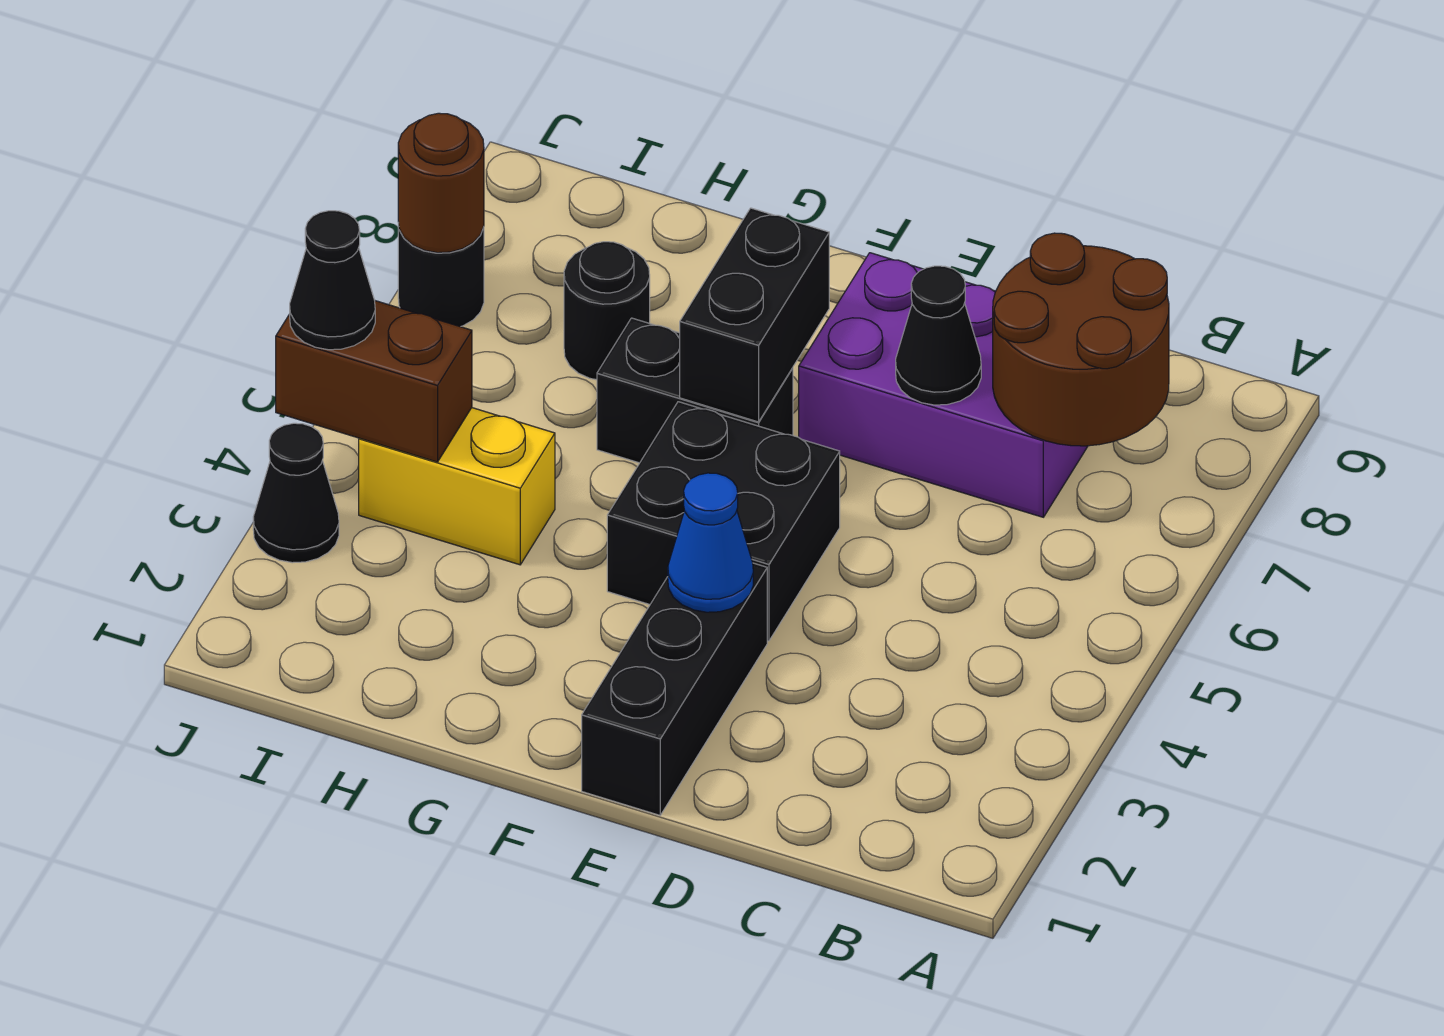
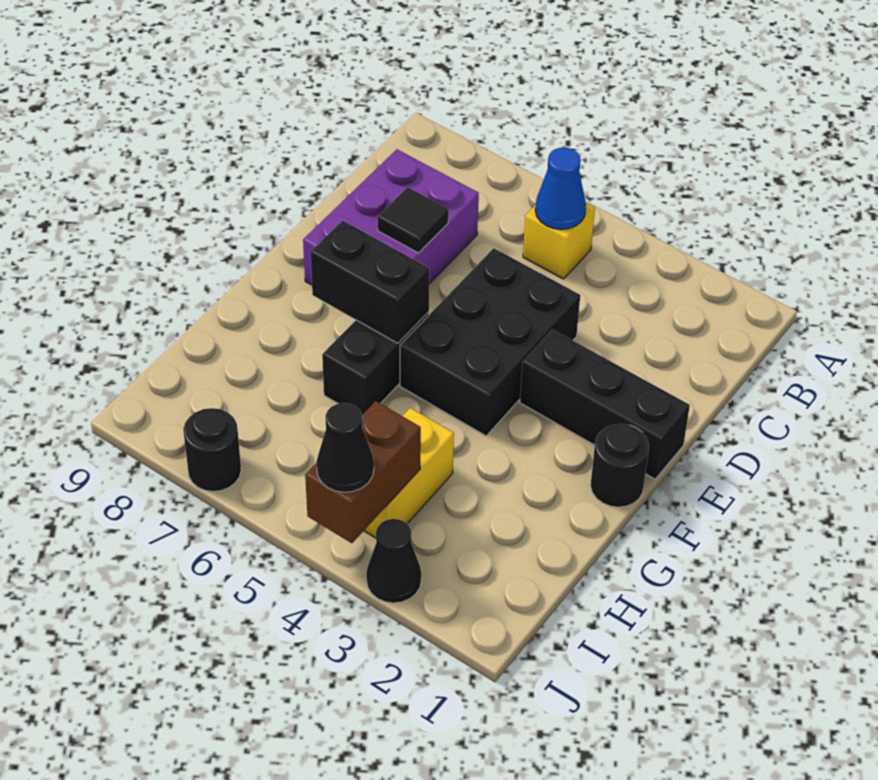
none -> yellow 1x1 brick [523,203,595,279]
brown 2x2 round brick [993,233,1169,446] -> none
black 1x1 cone [896,266,981,405] -> black 1x1 tile [378,187,449,253]
blue 1x1 cone [668,473,753,612] -> blue 1x1 cone moved to [535,147,586,229]
black 2x2 brick [607,402,840,641] -> black 2x3 brick [400,248,580,436]
black 1x1 round brick [564,242,650,380] -> black 1x1 round brick moved to [590,424,649,507]
brown 1x1 round brick [398,113,484,253] -> none

